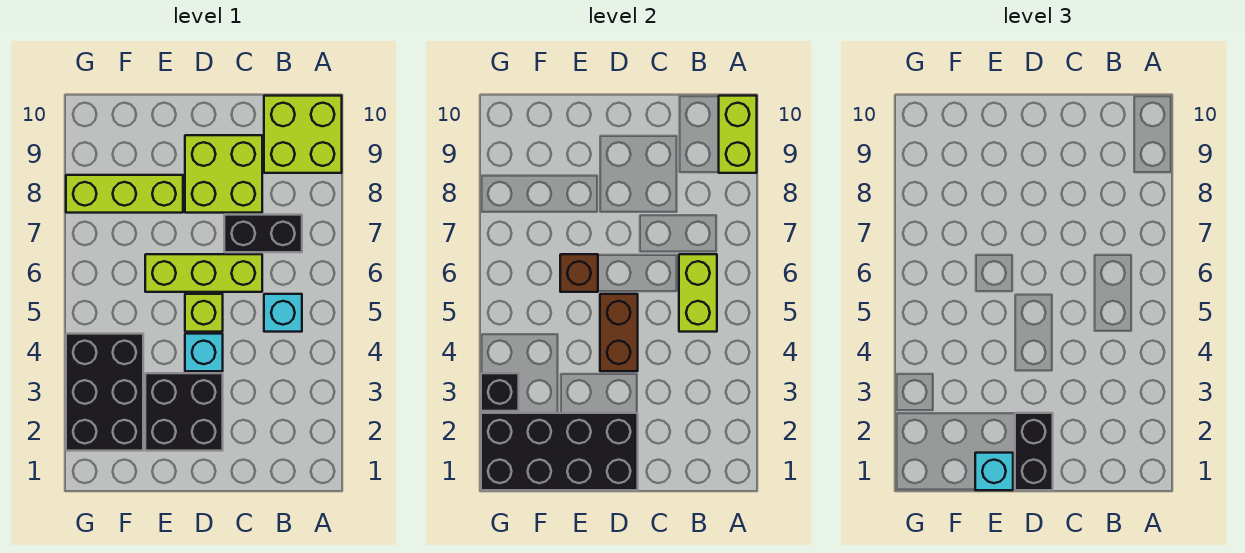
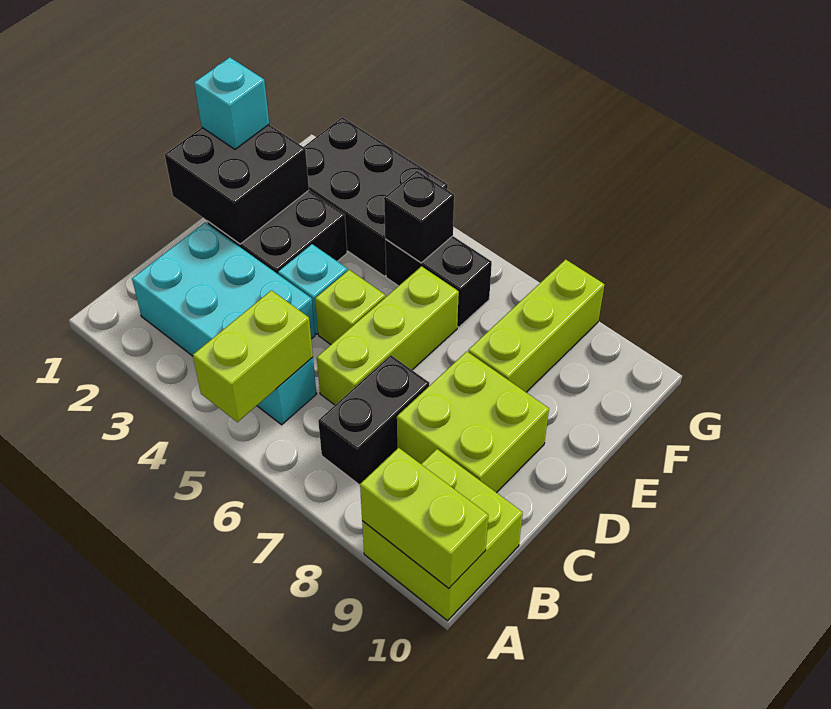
none -> cyan 2x3 brick [132,222,315,356]
lime 1x2 brick [679,254,717,332] -> lime 1x2 brick turned to [193,290,313,422]
black 2x4 brick [481,413,638,490] -> black 2x2 brick [165,125,309,244]
black 1x2 brick [1015,413,1053,490] -> black 1x2 brick moved to [385,236,492,327]
brown 1x2 brick [600,294,638,371] -> none
brown 1x1 brick [560,254,598,292] -> none
black 1x1 brick [481,373,519,411] -> black 1x1 brick moved to [384,171,454,263]

